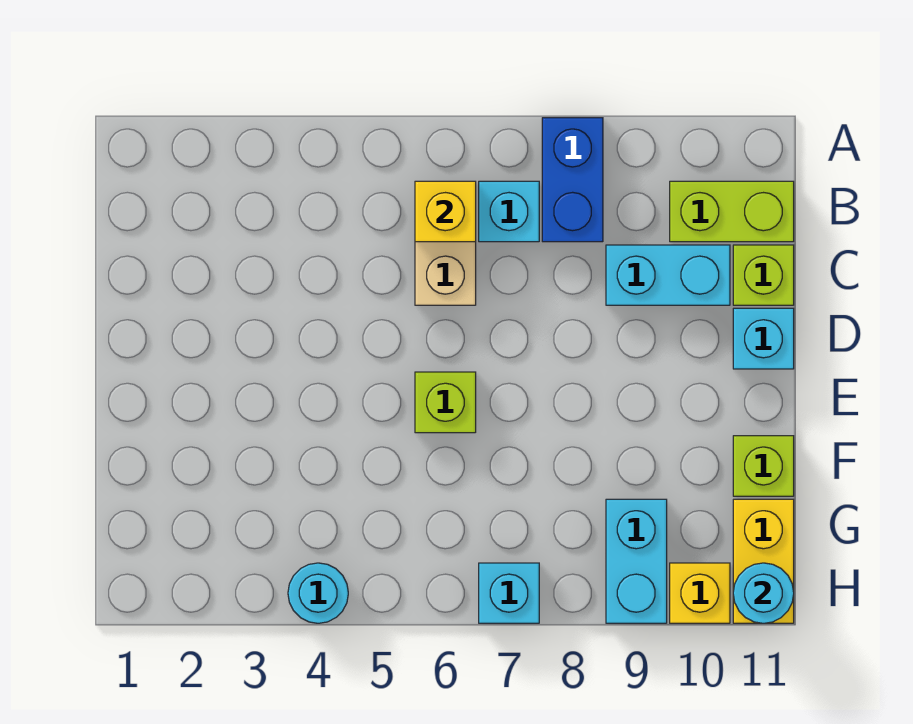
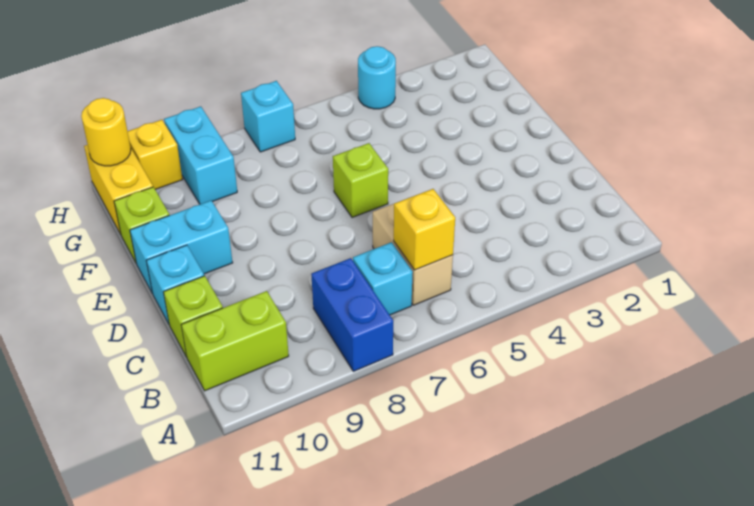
cyan 1x2 brick [606,245,730,305] -> cyan 1x2 brick moved to [130,201,233,294]
cyan 1x1 round brick [733,563,794,623] -> yellow 1x1 round brick [81,98,131,166]

